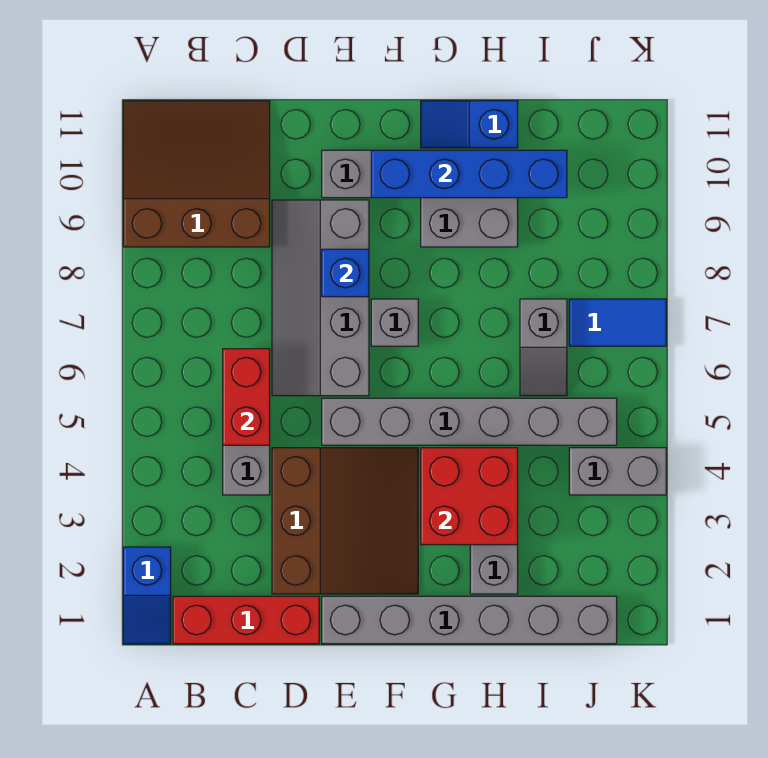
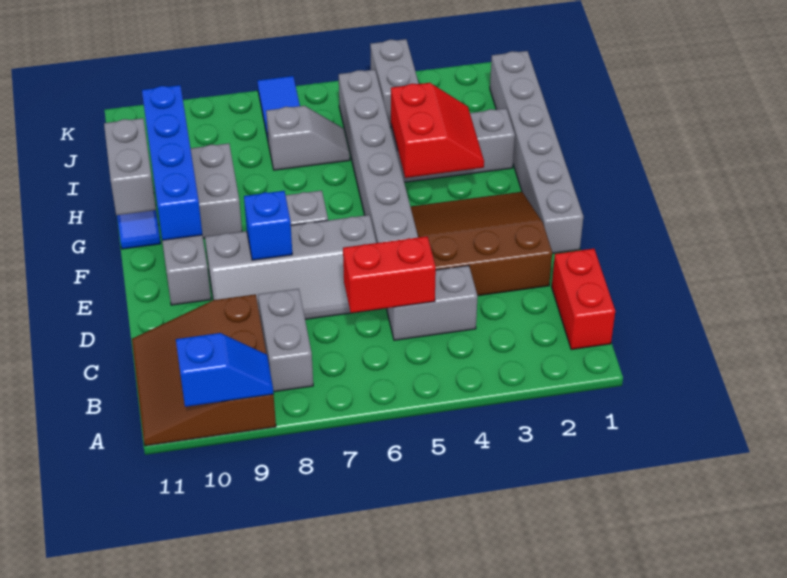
blue 1x2 slope [123,547,171,644] -> blue 1x2 slope moved to [176,333,273,407]
red 1x3 brick [173,596,319,644] -> red 1x2 brick [552,249,615,350]
none -> grey 1x2 brick [258,289,313,392]
red 2x2 brick [421,448,518,545] -> red 2x2 slope [391,83,484,178]
none -> grey 1x2 brick [104,118,156,215]

